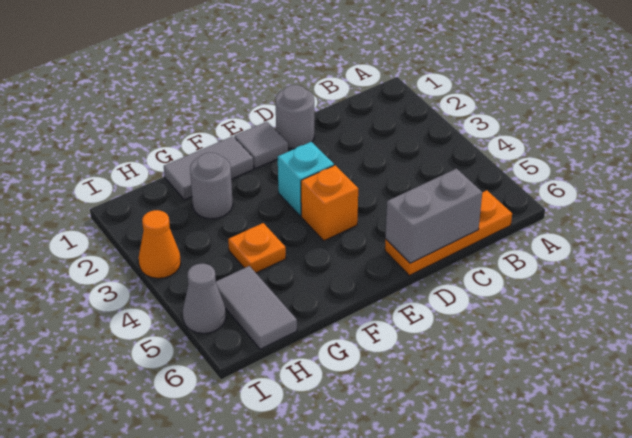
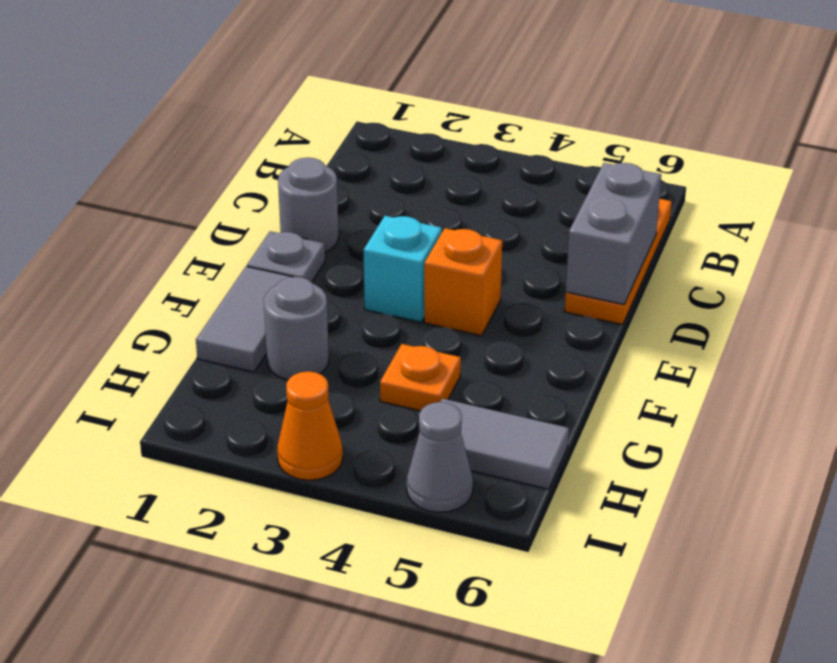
grey 1x1 tile [234,122,288,169] -> grey 1x1 plate [247,231,325,282]

